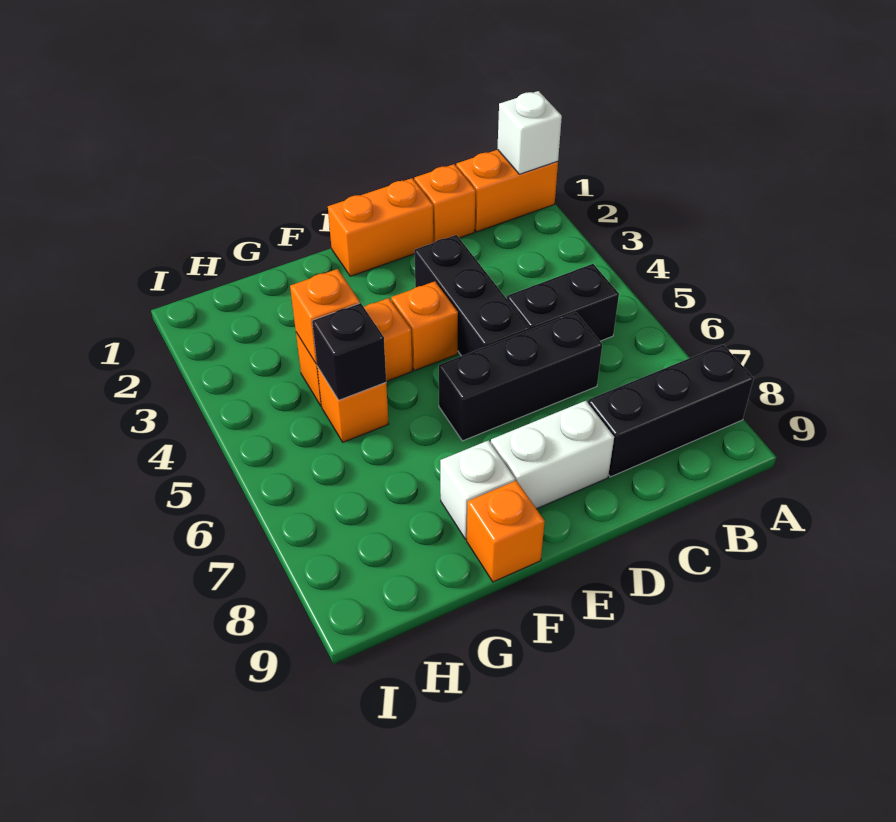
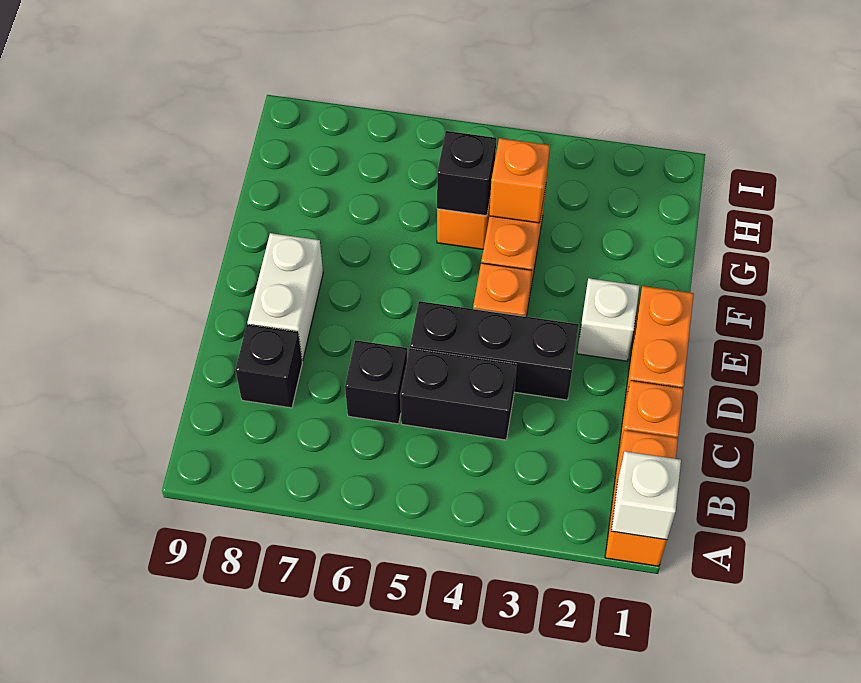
black 1x3 brick [588,345,754,477] -> black 1x1 brick [235,325,302,408]
black 1x2 brick [507,264,619,341] -> black 1x2 brick turned to [400,348,517,440]
black 1x3 brick [439,312,602,441] -> black 1x1 brick [345,340,407,424]
white 1x1 brick [440,440,515,539] -> white 1x1 brick moved to [577,278,639,361]
orange 1x1 brick [467,481,545,582] -> none

